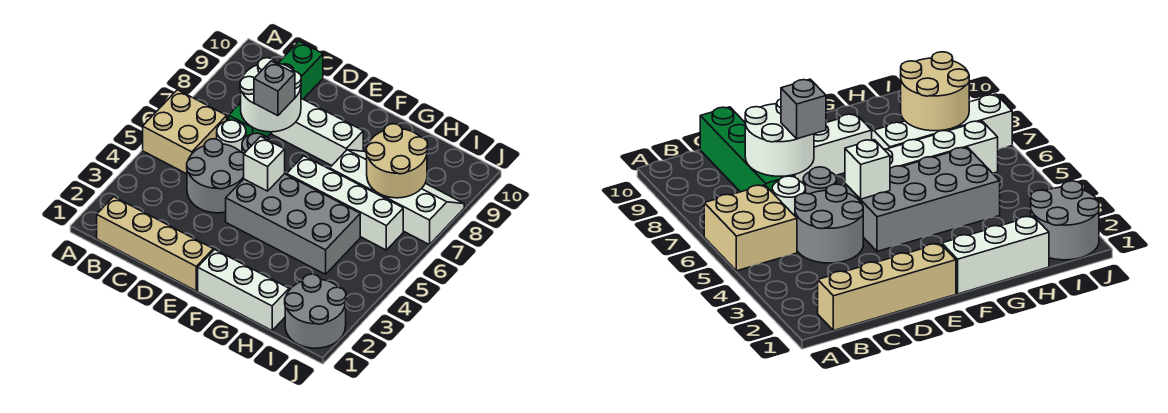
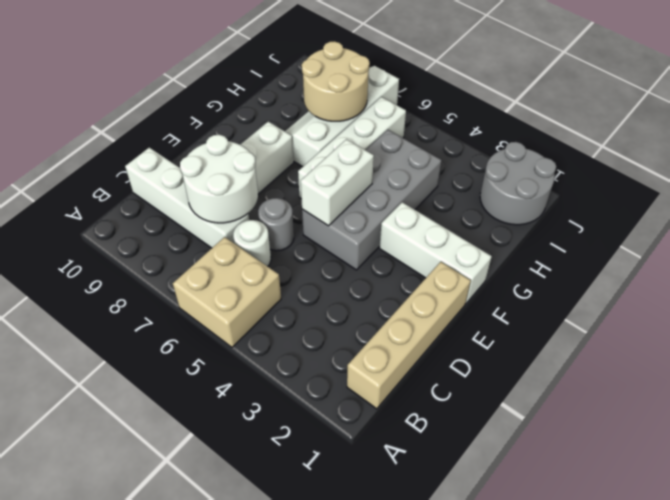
grey 2x2 round brick [187,139,244,213] -> none
green 1x4 brick [229,41,323,137] -> white 1x4 brick [125,148,249,248]
grey 1x1 brick [254,61,295,116] -> none
white 1x1 brick [244,137,285,191] -> white 1x2 brick [301,139,374,226]
white 1x3 brick [198,249,289,330] -> white 1x3 brick turned to [380,202,492,303]

